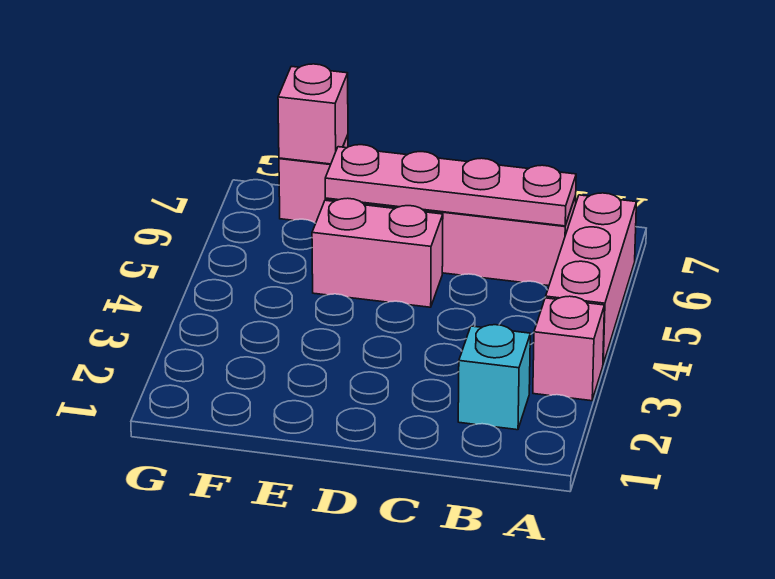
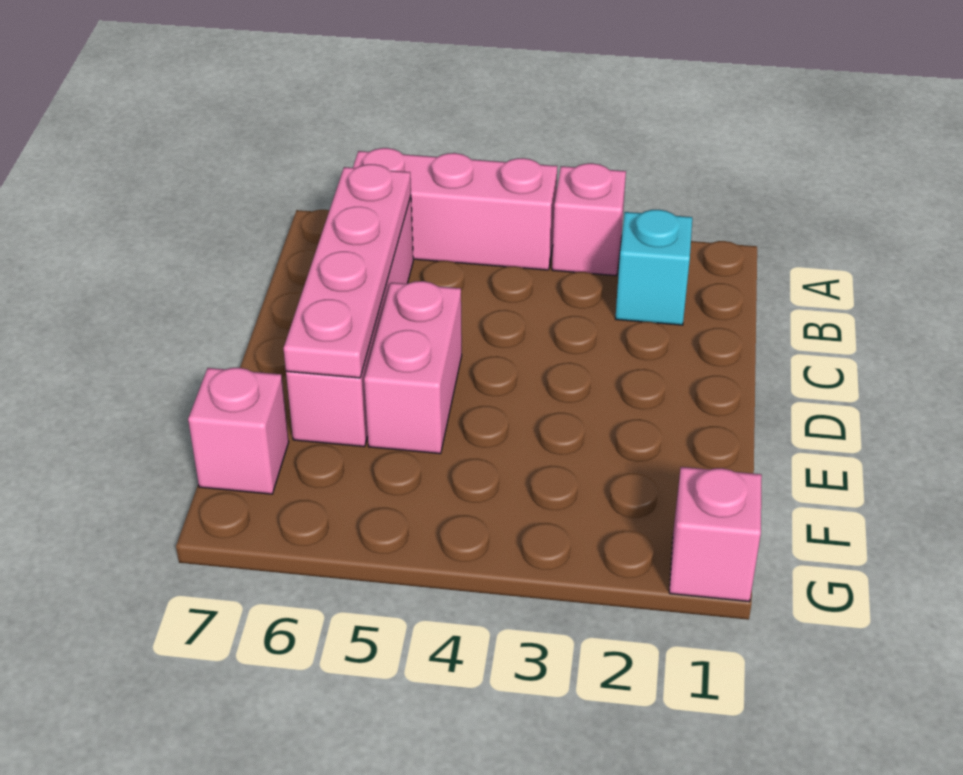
pink 1x1 brick [278,64,348,164] -> pink 1x1 brick moved to [669,467,762,601]

